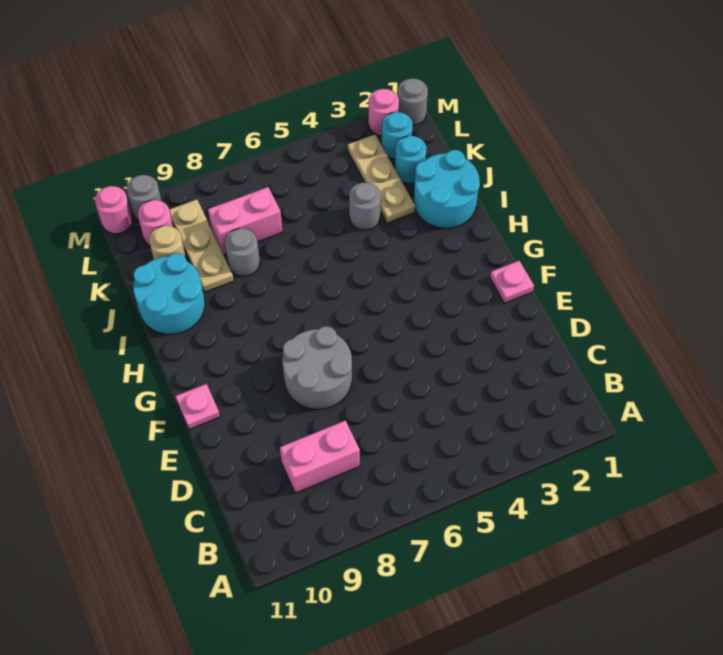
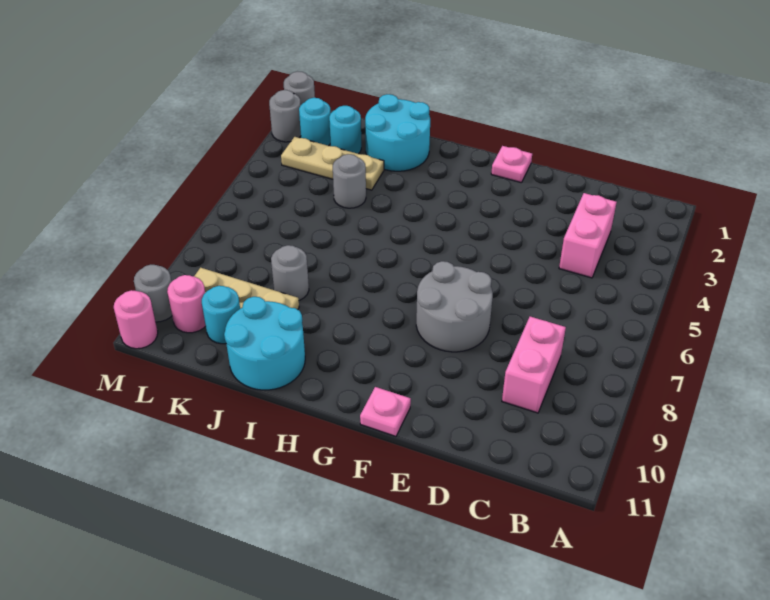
pink 1x2 brick [208,187,283,255] -> pink 1x2 brick moved to [559,193,617,278]
tan 1x1 round brick [149,226,186,259] -> cyan 1x1 round brick [202,286,240,344]
pink 1x1 round brick [369,89,399,136] -> grey 1x1 round brick [269,90,301,142]

